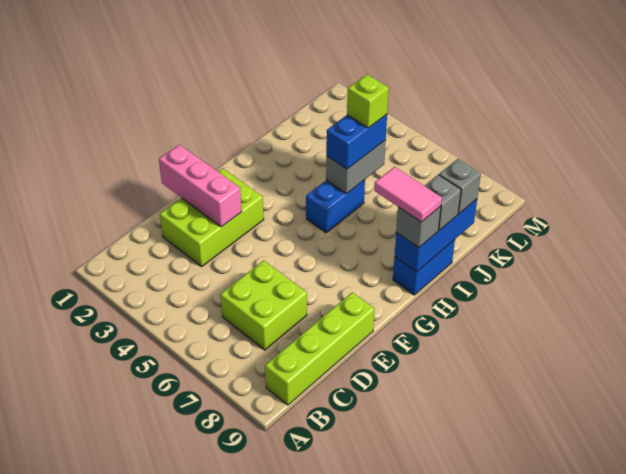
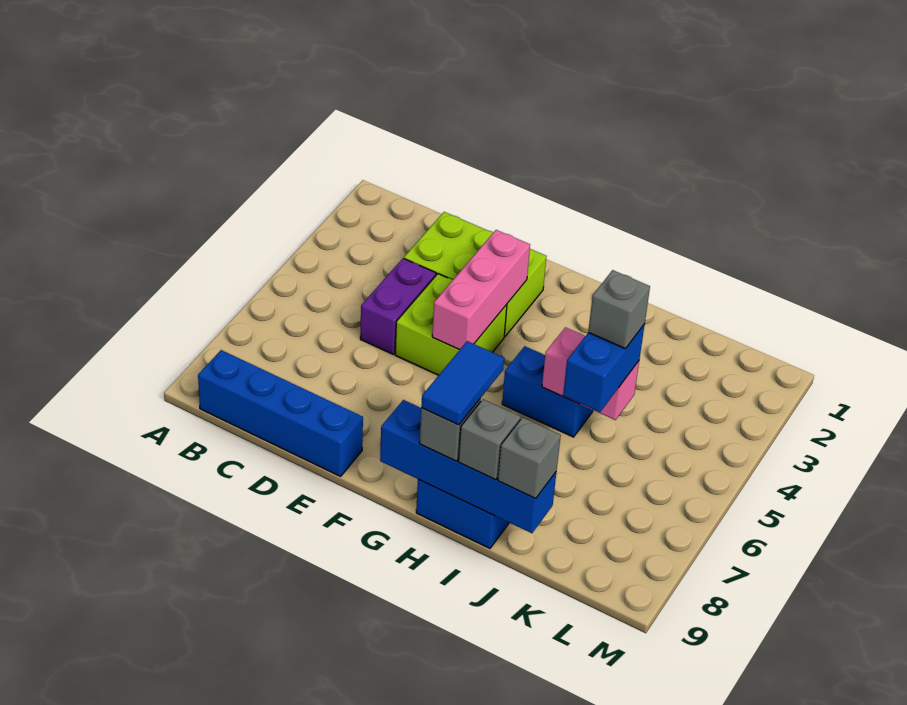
lime 1x4 brick [265,292,374,405] -> blue 1x4 brick [198,350,363,476]
lime 2x2 brick [220,260,307,350] -> lime 2x2 brick moved to [395,274,507,375]
none -> purple 1x2 brick [360,258,436,355]
pink 1x3 brick [159,145,242,227] -> pink 1x3 brick moved to [432,230,530,350]
pink 1x2 tile [374,167,442,222] -> blue 1x2 tile [421,341,504,425]
blue 1x3 brick [395,199,477,272] -> blue 1x4 brick [380,400,557,533]
grey 1x2 brick [326,140,386,194] -> pink 1x2 brick [542,327,639,420]
blue 1x2 brick [326,114,387,169] -> blue 1x2 brick turned to [563,324,645,412]
lime 1x1 brick [347,74,389,128] -> grey 1x1 brick [588,270,650,349]

